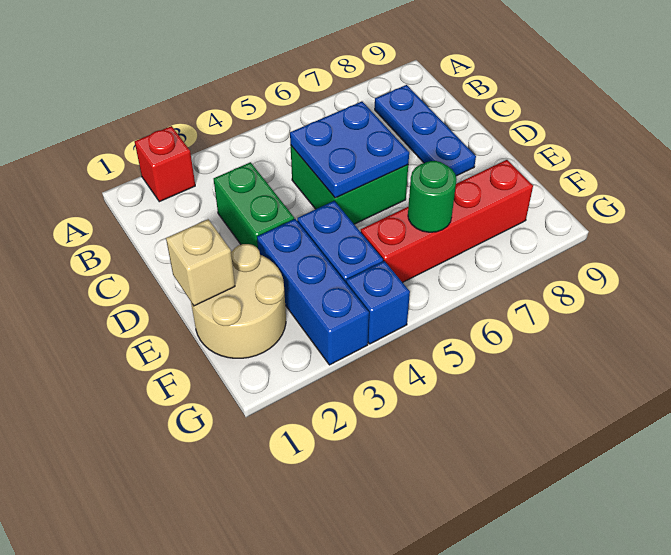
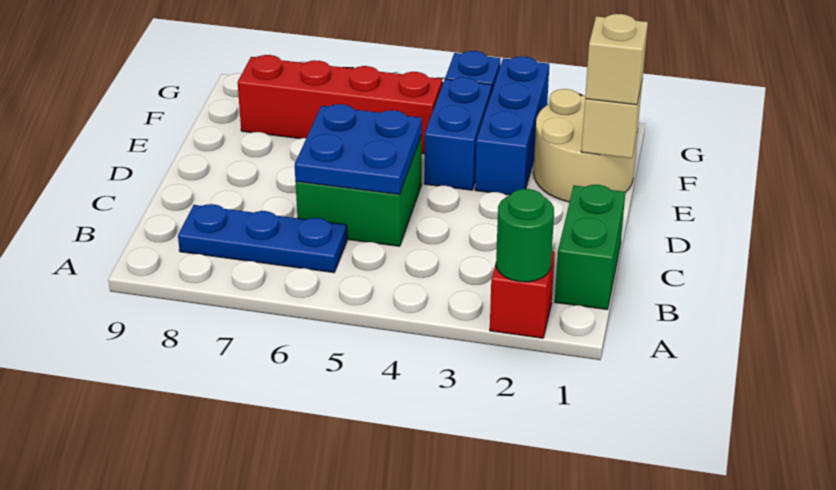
blue 1x3 plate [375,85,476,176] -> blue 1x3 plate turned to [178,204,347,273]
green 1x2 brick [214,162,294,248] -> green 1x2 brick moved to [555,185,625,310]
none -> tan 1x1 brick [585,14,648,105]
green 1x1 round brick [408,161,456,232] -> green 1x1 round brick moved to [496,189,554,282]

